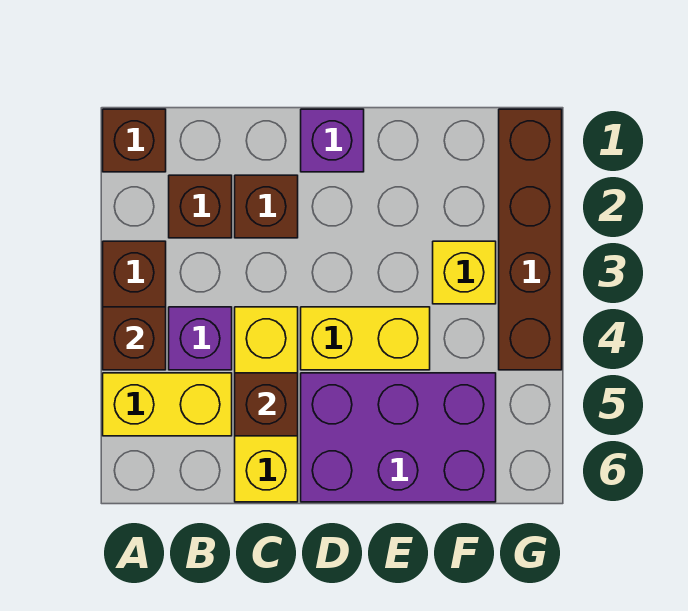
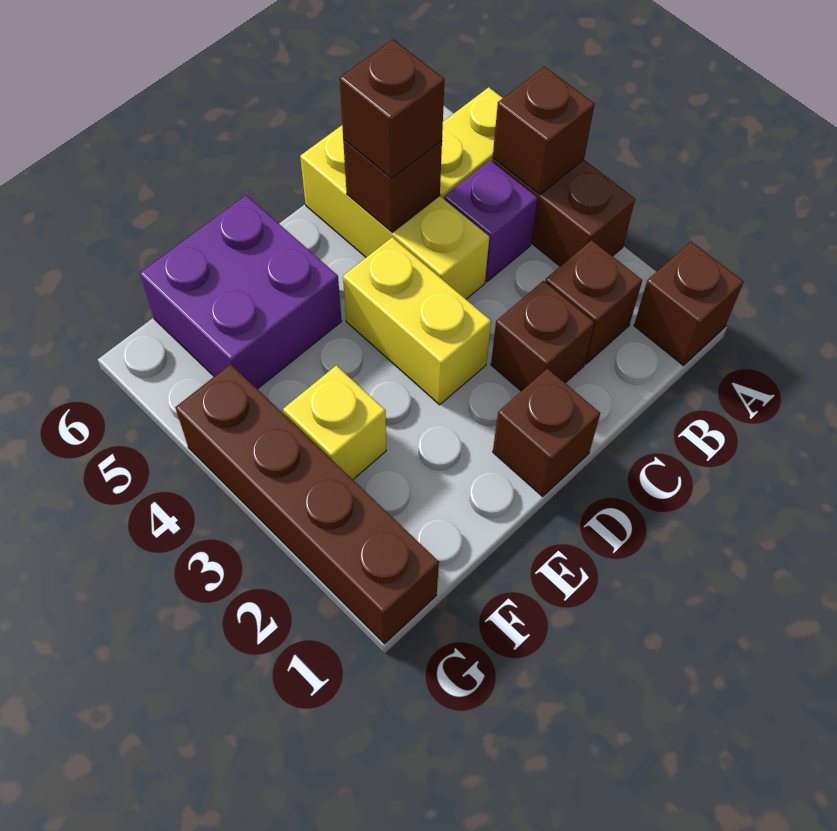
none -> brown 1x1 brick [340,40,445,178]
purple 1x1 brick [301,109,364,172] -> brown 1x1 brick [493,368,600,496]
yellow 1x2 brick [301,307,430,370] -> yellow 1x2 brick turned to [343,237,491,405]
purple 2x3 brick [301,373,496,502] -> purple 2x2 brick [140,195,342,389]

